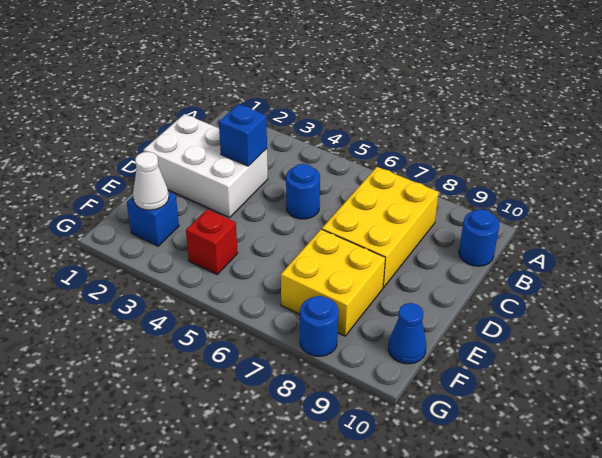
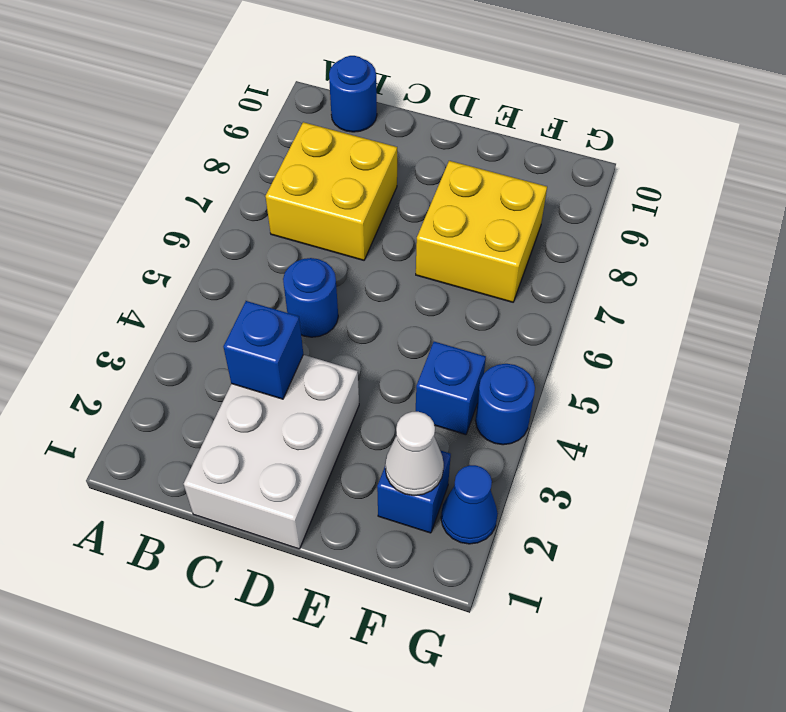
yellow 2x3 brick [322,167,439,287] -> yellow 2x2 brick [265,122,397,260]
red 1x1 brick [186,209,238,274] -> blue 1x1 brick [416,342,486,435]
blue 1x1 cone [388,303,426,364] -> blue 1x1 cone moved to [441,465,498,544]
blue 1x1 round brick [300,296,339,356] -> blue 1x1 round brick moved to [476,364,535,445]

